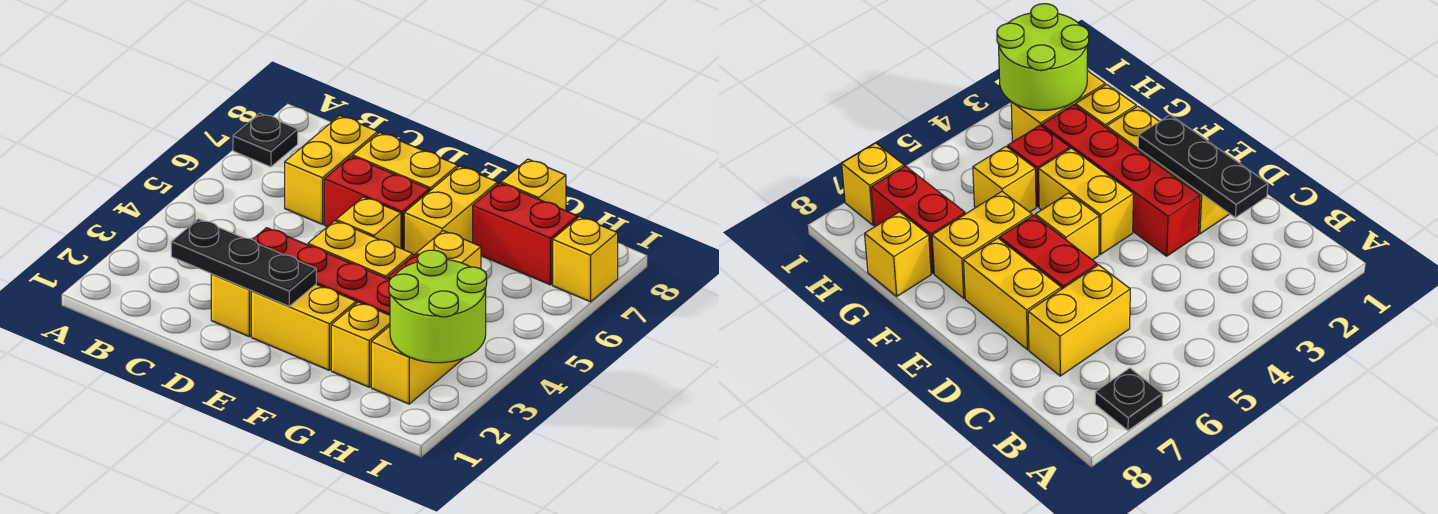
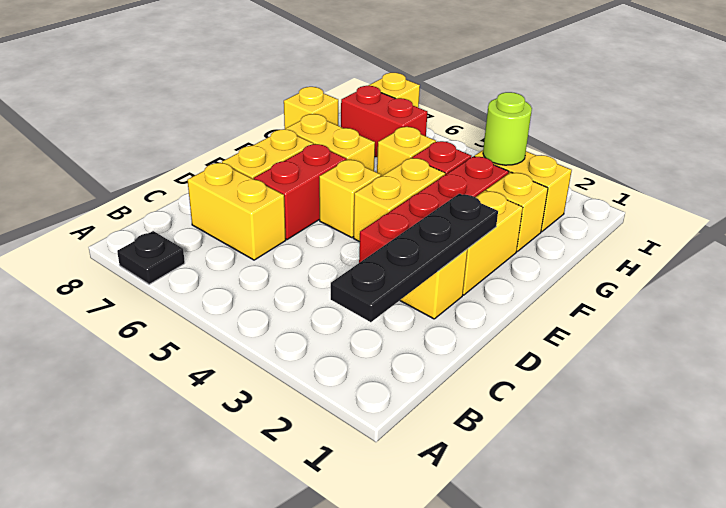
black 1x3 plate [171,219,316,306] -> black 1x4 plate [331,194,498,322]
red 1x2 brick [473,183,578,285] -> red 1x2 brick turned to [341,86,428,157]
lime 2x2 round brick [389,250,487,363] -> lime 1x1 round brick [483,92,532,165]

